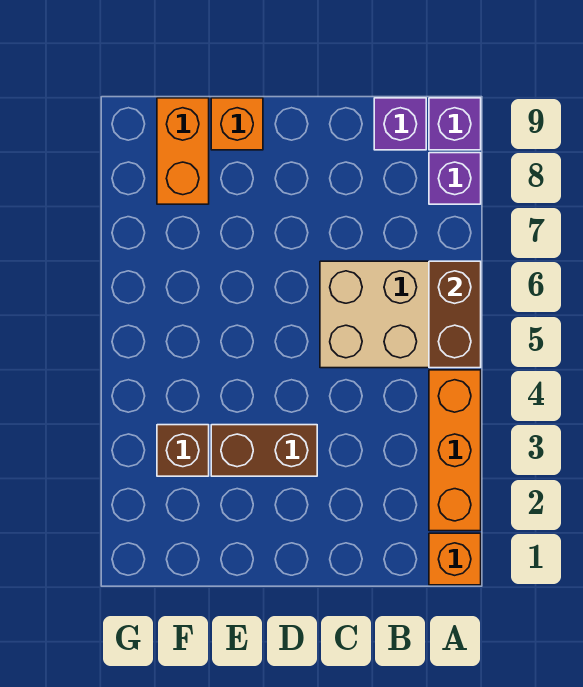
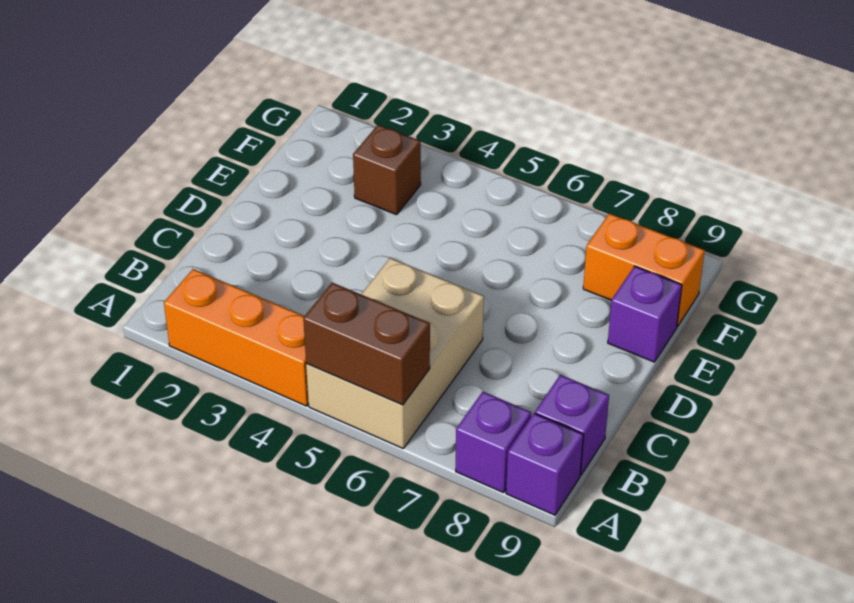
orange 1x1 brick [429,533,481,585] -> none
brown 1x2 brick [211,425,317,476] -> none
orange 1x1 brick [211,98,263,150] -> purple 1x1 brick [608,266,682,362]

